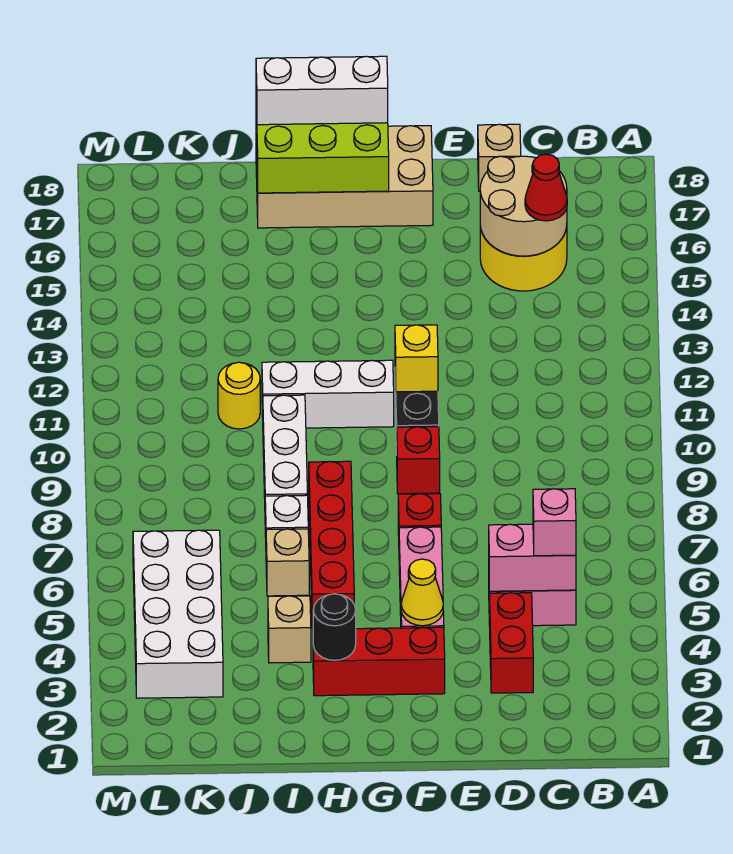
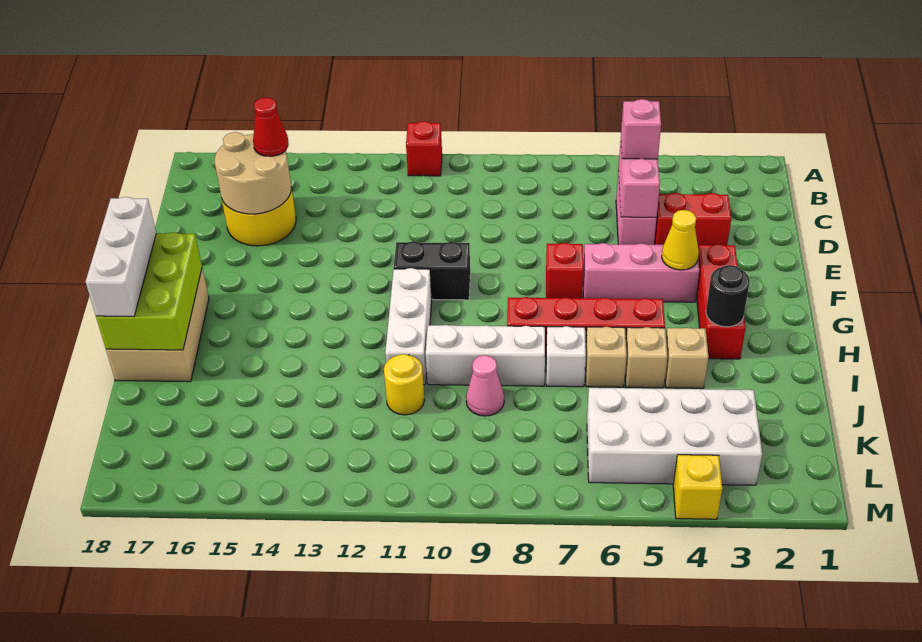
tan 1x1 brick [478,124,521,191] -> tan 1x1 brick moved to [625,327,667,388]
red 1x1 brick [397,427,440,494] -> red 1x1 brick moved to [406,121,442,176]
yellow 1x1 brick [395,325,438,392] -> yellow 1x1 brick moved to [673,455,722,519]
tan 2x4 brick [256,126,433,228] -> tan 2x3 brick [106,268,209,382]
none -> pink 1x1 cone [466,355,504,416]

